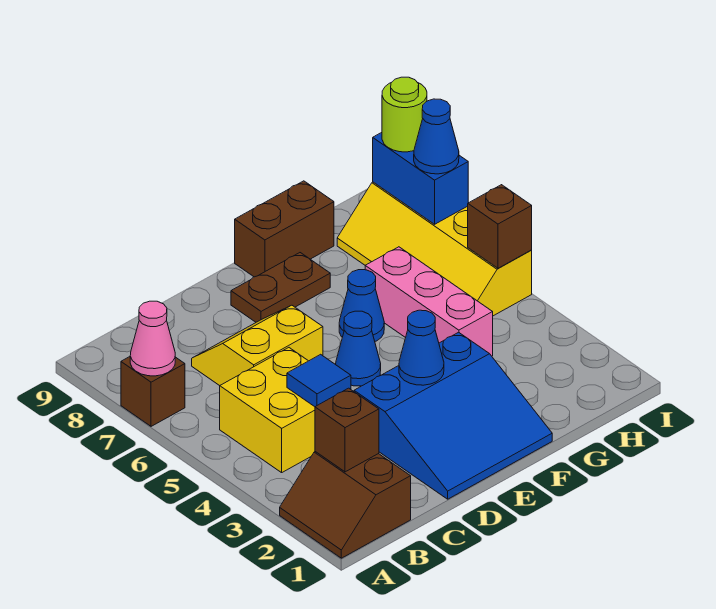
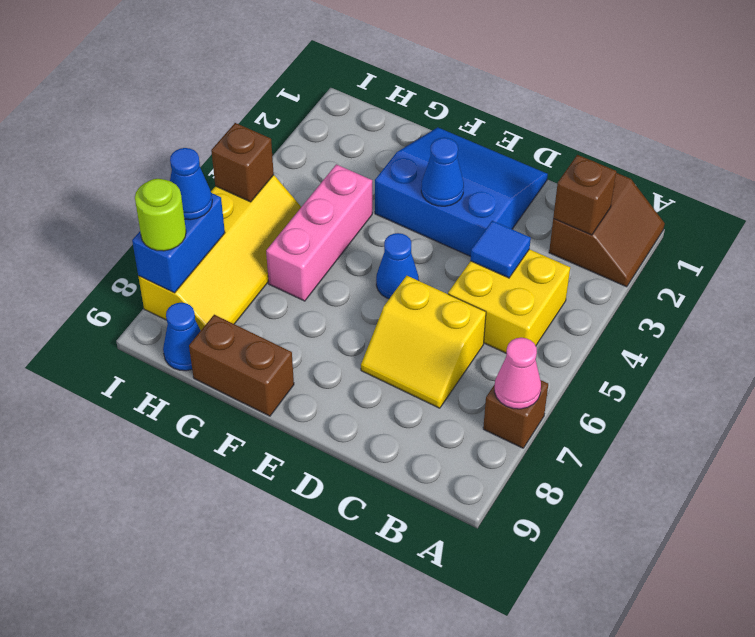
brown 1x2 plate [231,253,330,322] -> none
blue 1x1 cone [339,270,384,341] -> blue 1x1 cone moved to [163,303,201,371]

